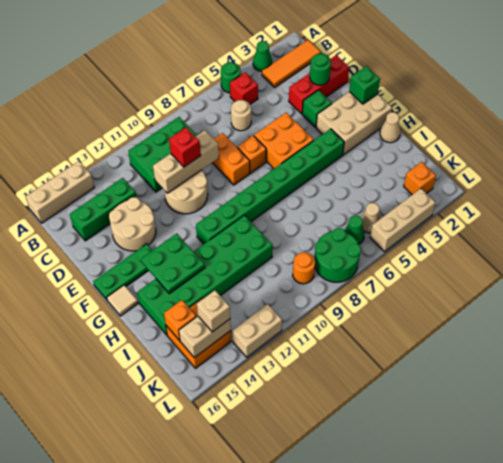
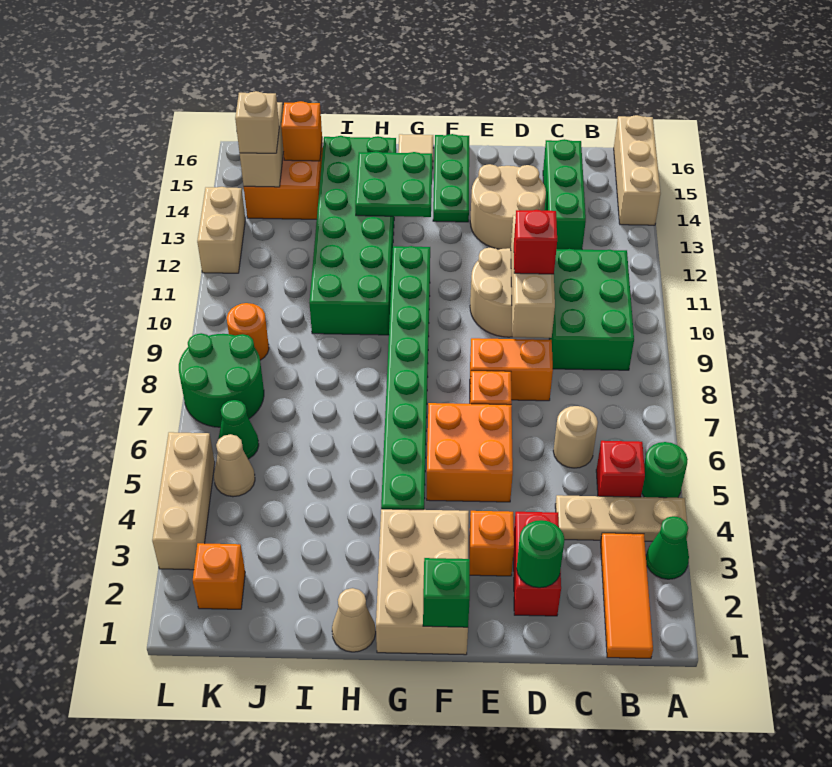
none -> tan 1x3 plate [555,495,688,541]
red 1x3 brick [289,55,349,114] -> red 1x2 brick [513,512,561,616]
green 1x1 brick [302,90,332,127] -> orange 1x1 brick [469,511,514,576]

